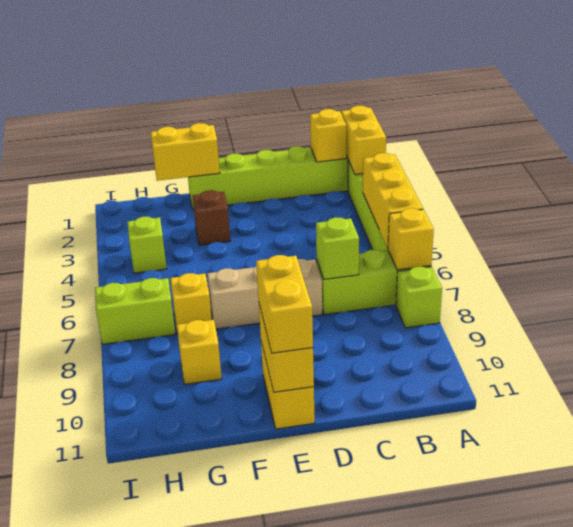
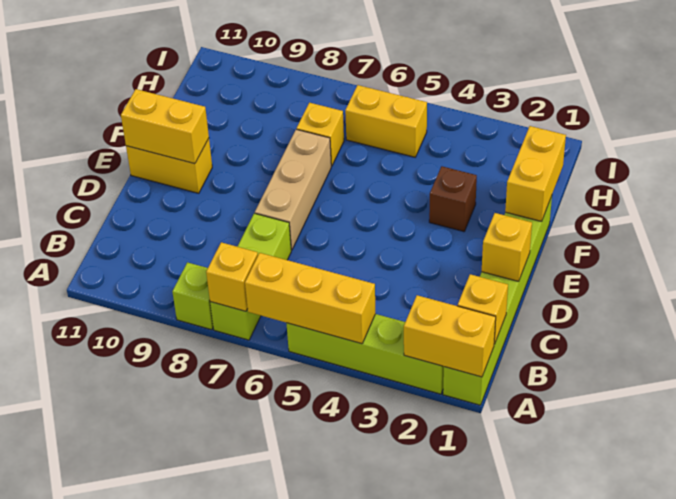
lime 1x1 brick [316,217,359,279] -> none
yellow 1x2 brick [256,255,313,353] -> yellow 1x2 brick moved to [345,85,427,157]
yellow 1x1 brick [177,320,222,384] -> yellow 1x1 brick moved to [482,213,532,282]
lime 1x1 brick [127,217,167,273] -> none
lime 1x2 brick [95,278,175,344] -> none

